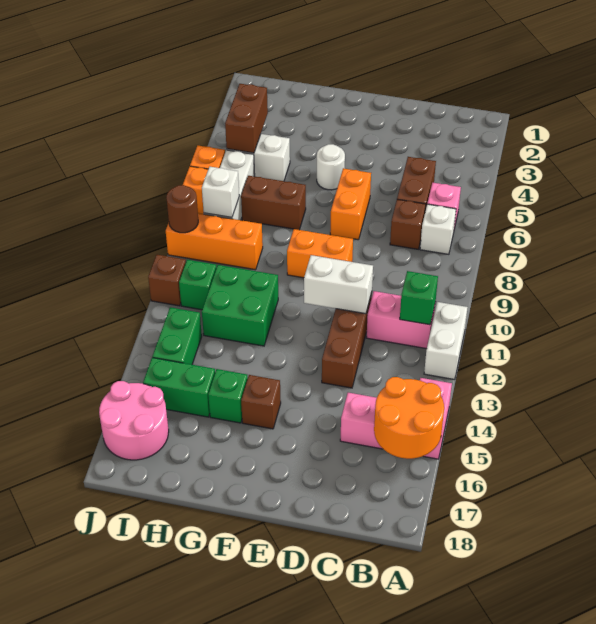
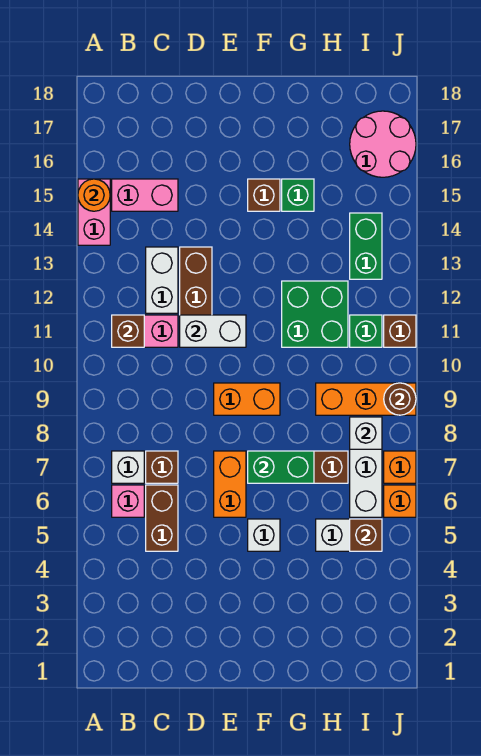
white 1x2 brick [424,302,468,380] -> white 1x2 brick moved to [146,247,178,313]
orange 2x2 round brick [374,377,444,459] -> orange 1x1 round brick [78,179,110,211]
green 1x1 brick [400,271,438,325] -> brown 1x1 brick [112,315,144,347]
white 1x1 round brick [317,144,345,190] -> white 1x1 brick [248,519,280,551]
green 1x2 brick [143,358,215,417] -> green 1x2 brick moved to [248,451,314,483]
brown 1x2 brick [225,84,268,153] -> brown 1x1 brick [350,519,382,551]

